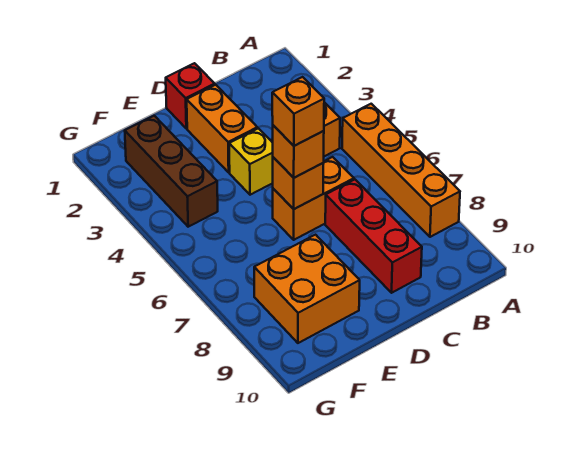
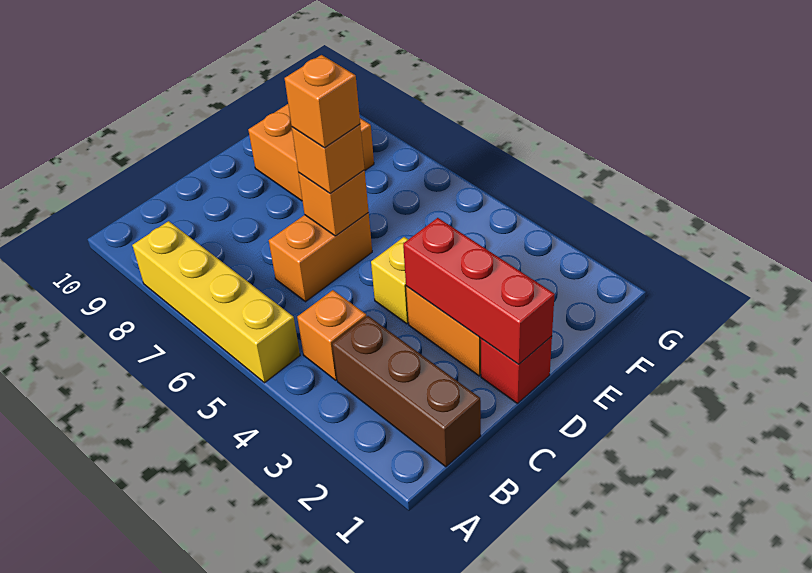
orange 1x4 brick [342,104,460,237] -> yellow 1x4 brick [132,221,300,383]
red 1x3 brick [325,179,422,293] -> red 1x3 brick moved to [403,218,555,364]
brown 1x3 brick [125,116,218,227] -> brown 1x3 brick moved to [332,316,481,467]

